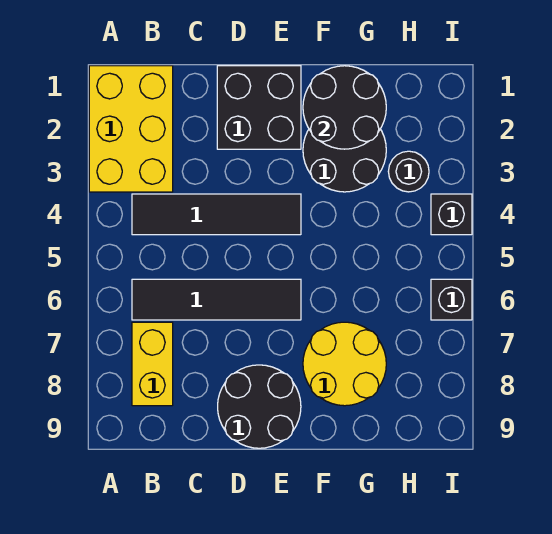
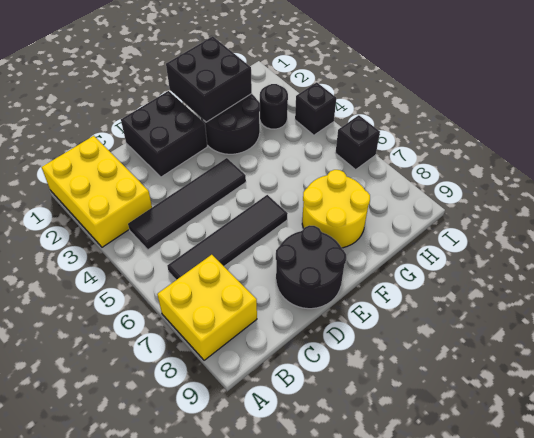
yellow 1x2 brick [132,322,173,406] -> yellow 2x2 brick [157,255,257,360]
black 2x2 round brick [303,66,386,149] -> black 2x2 brick [166,36,252,122]

